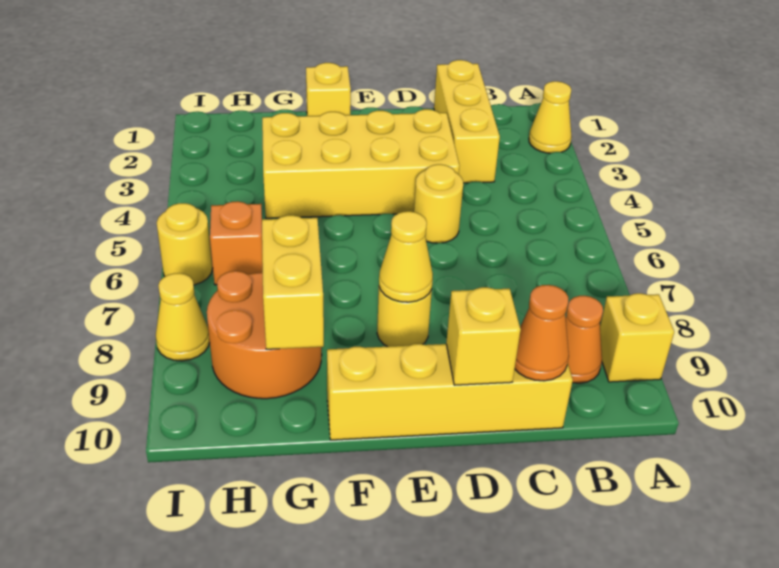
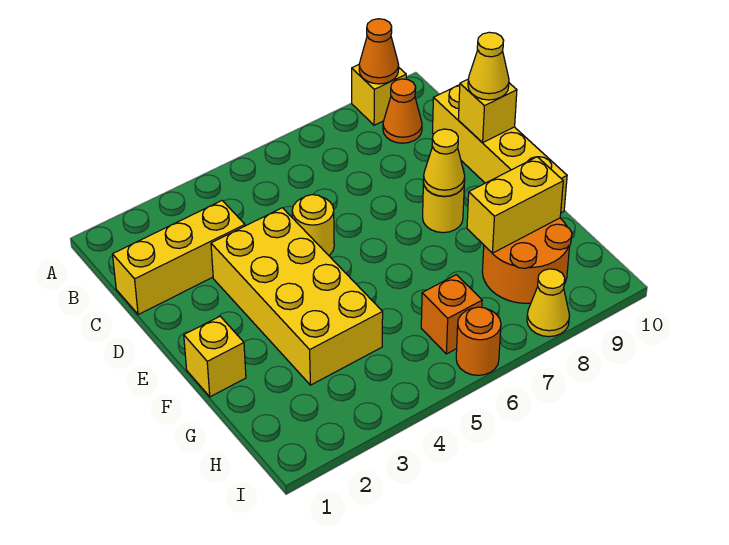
yellow 1x1 cone [529,81,571,153] -> yellow 1x1 cone moved to [468,32,509,100]
orange 1x1 cone [515,285,569,381] -> orange 1x1 cone moved to [359,19,399,84]
yellow 1x1 round brick [157,203,213,285] -> orange 1x1 round brick [456,307,501,375]

